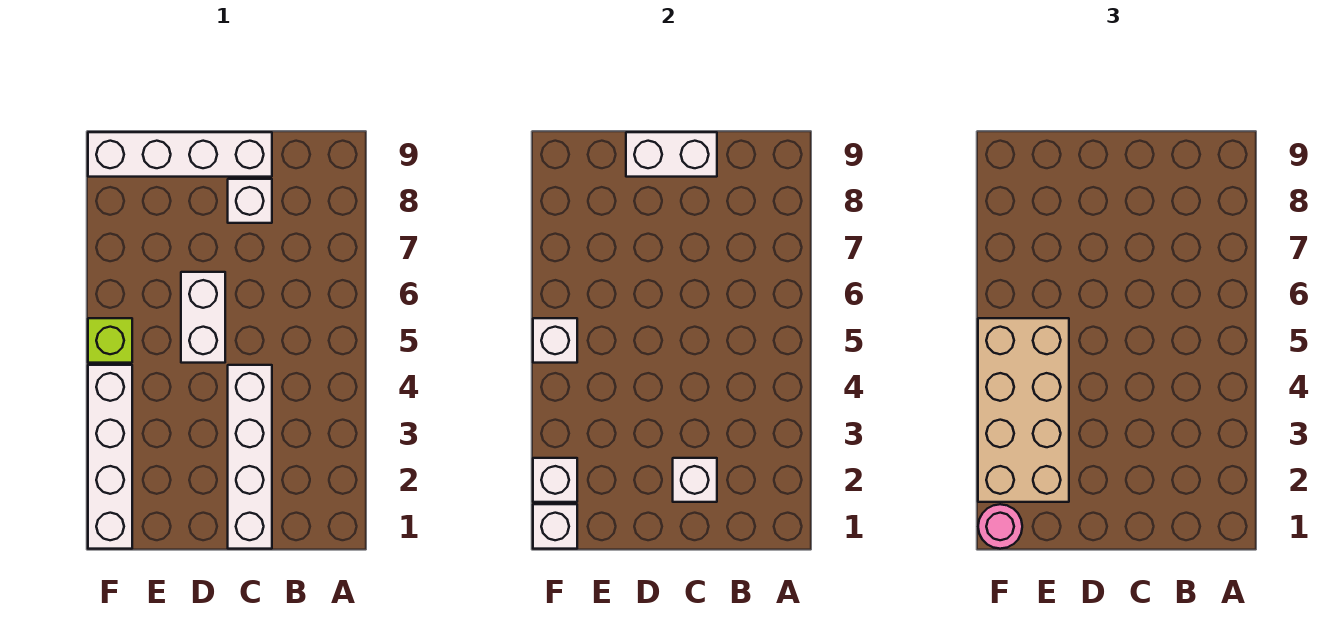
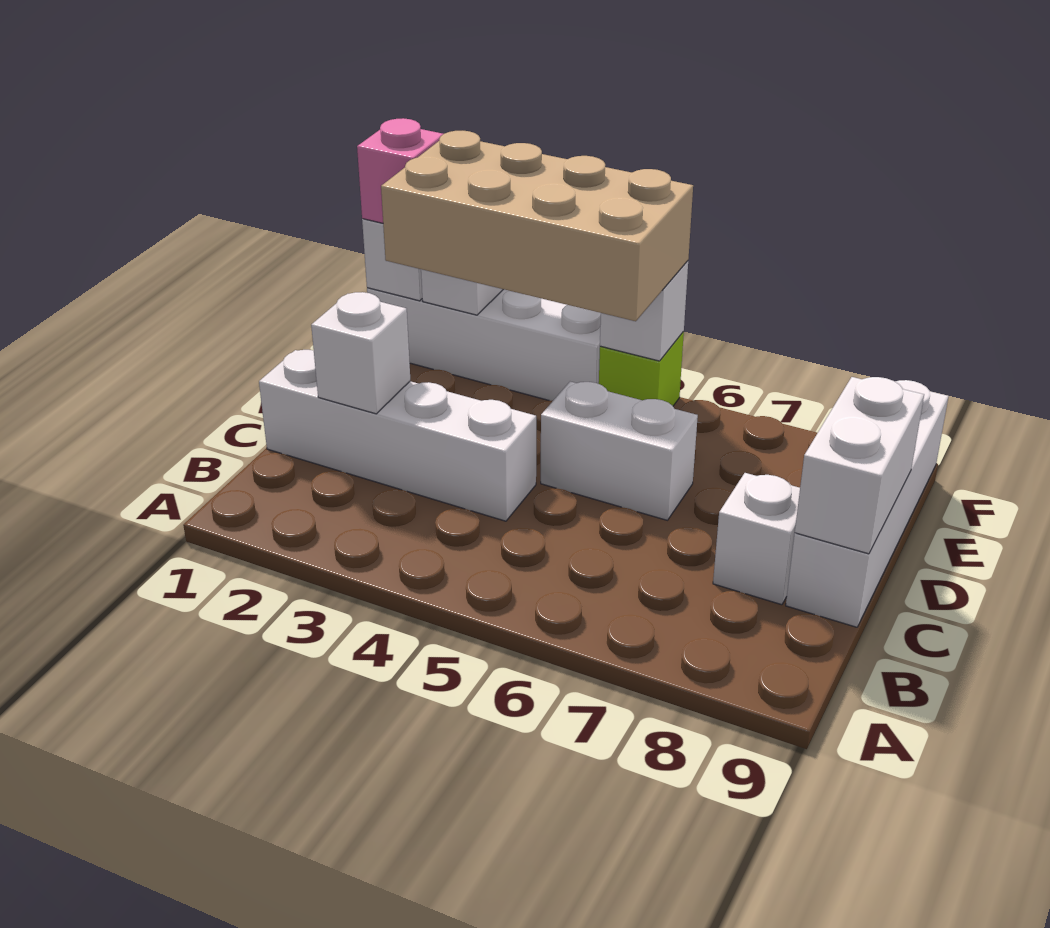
pink 1x1 round brick [978,504,1022,549] -> pink 1x1 brick [357,118,443,223]

